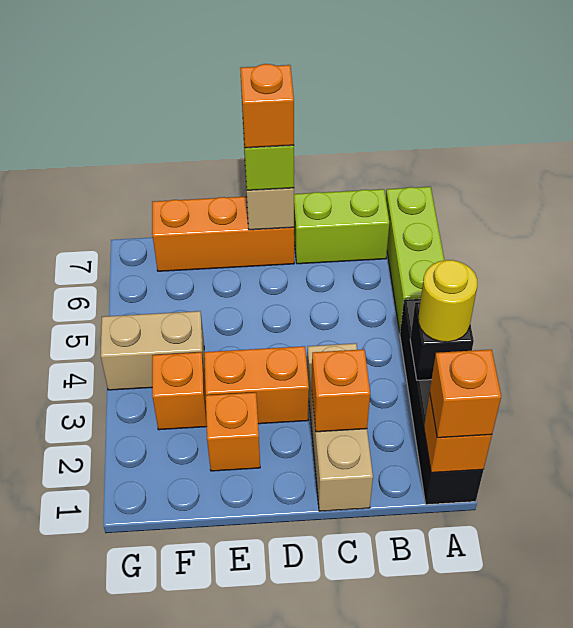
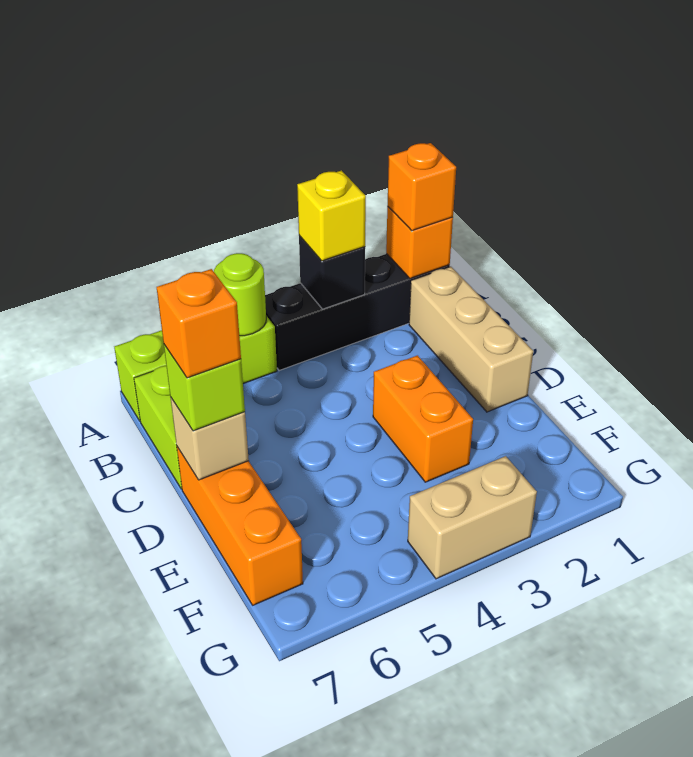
yellow 1x1 round brick [418,260,477,342] -> yellow 1x1 brick [297,171,366,261]
none -> lime 1x1 round brick [214,253,266,336]
tan 1x3 brick [307,343,373,511] -> tan 1x3 brick turned to [409,267,533,412]
orange 1x1 brick [312,349,370,432] -> none
orange 1x1 brick [206,392,260,471] -> none
orange 1x1 brick [152,352,207,430] -> none
tan 1x2 brick [101,311,205,390] -> tan 1x2 brick turned to [408,456,537,579]

